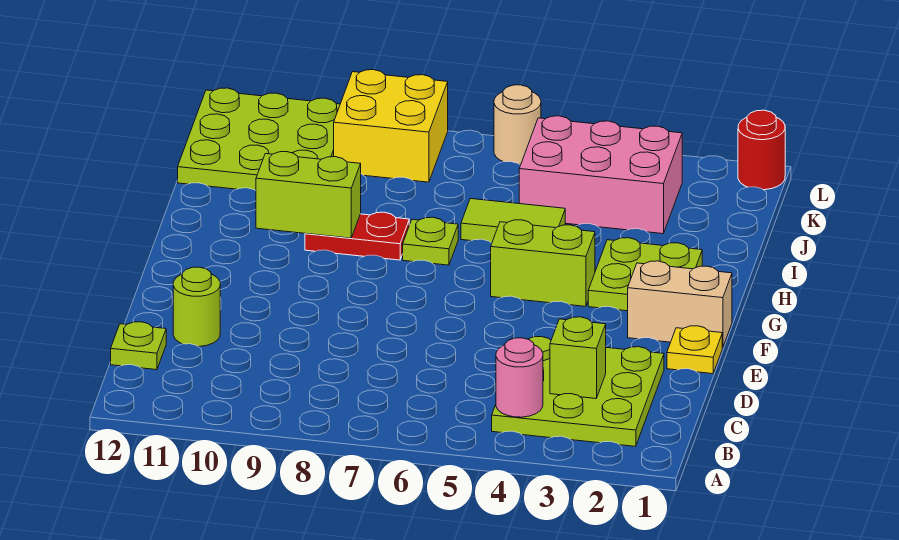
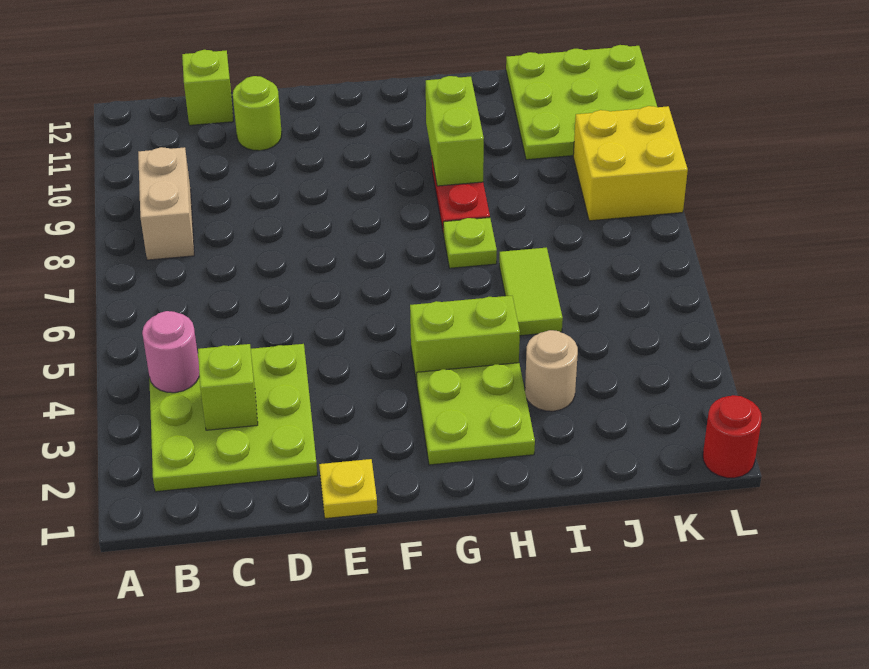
lime 1x1 plate [111,322,166,370] -> lime 1x1 brick [182,50,233,125]
tan 1x2 brick [628,261,732,348] -> tan 1x2 brick moved to [138,147,194,260]
lime 1x2 brick [491,220,595,306] -> lime 1x2 brick turned to [410,296,520,383]
pink 2x3 brick [519,116,682,234] -> none
tan 1x1 round brick [494,85,541,164] -> tan 1x1 round brick moved to [525,330,578,411]

